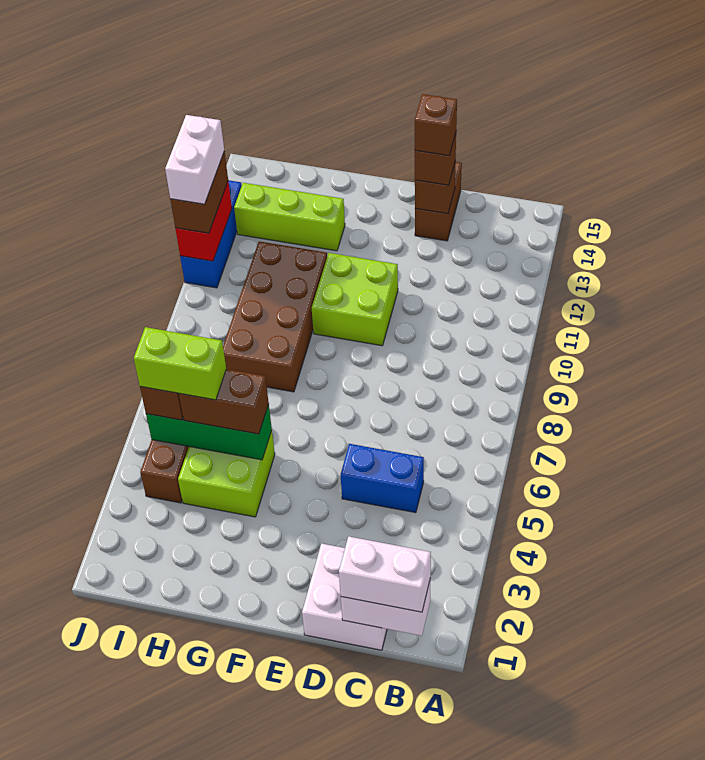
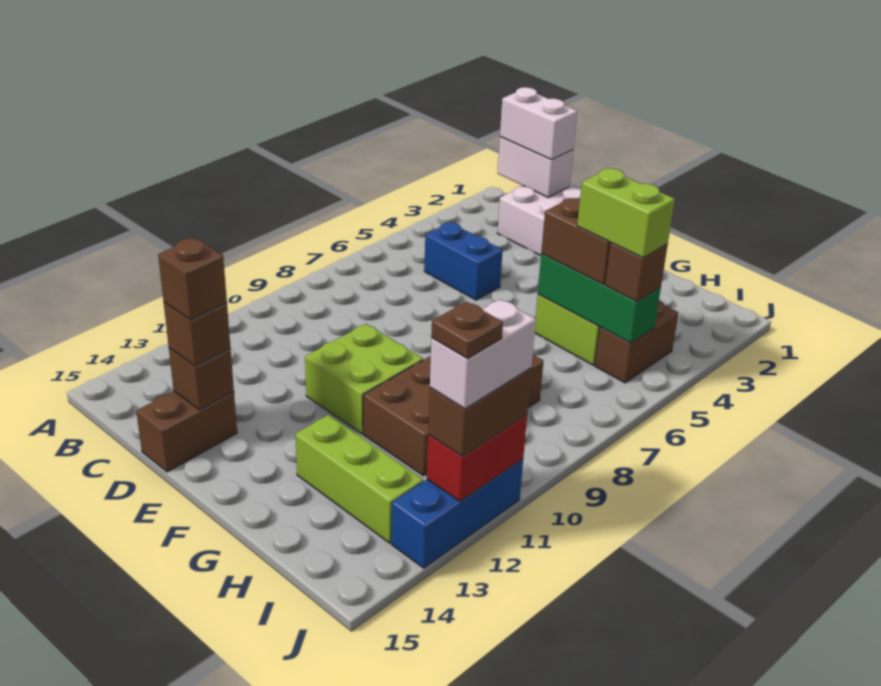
none -> brown 1x1 plate [431,302,503,359]

